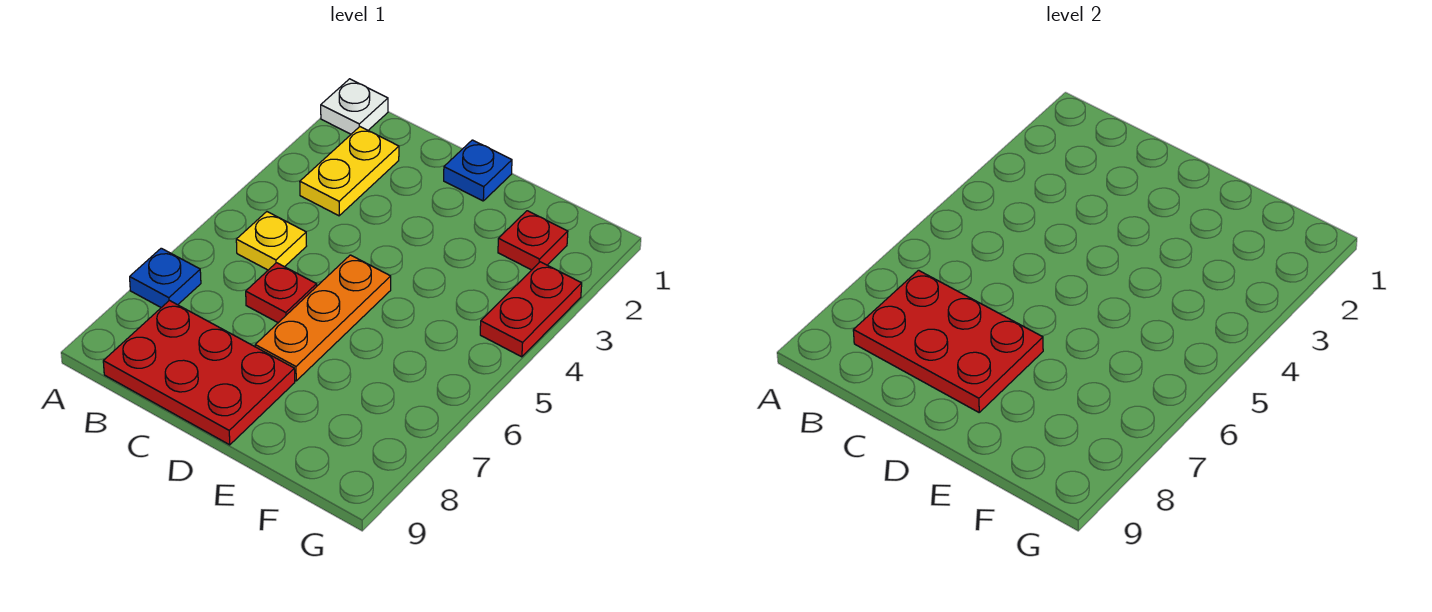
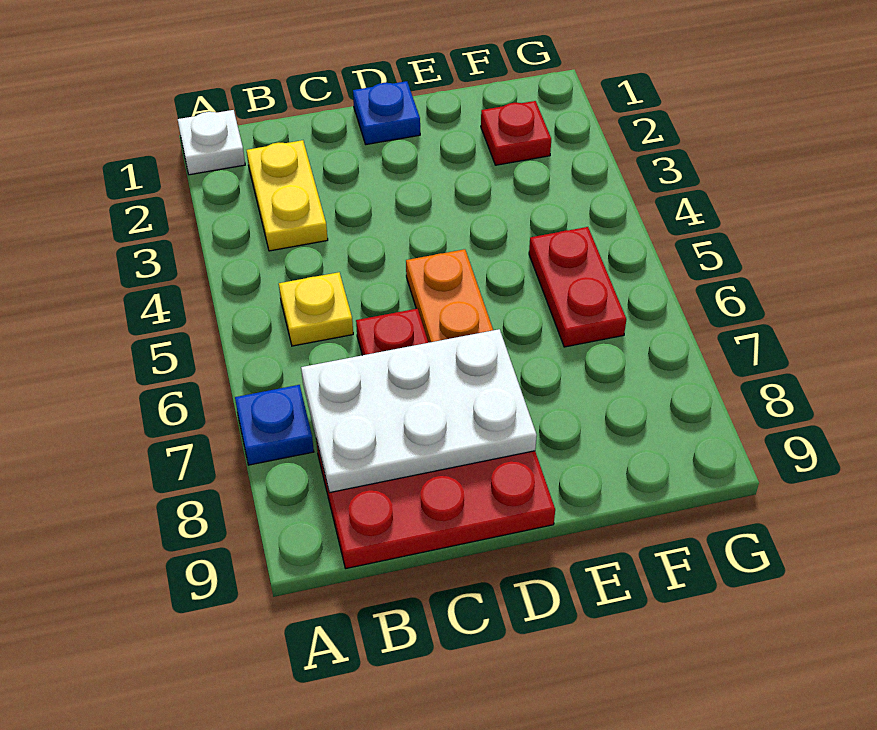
red 2x3 plate [853,270,1043,412] -> white 2x3 plate [301,329,537,493]
red 1x2 plate [480,262,582,357] -> red 1x2 plate moved to [529,227,626,347]

